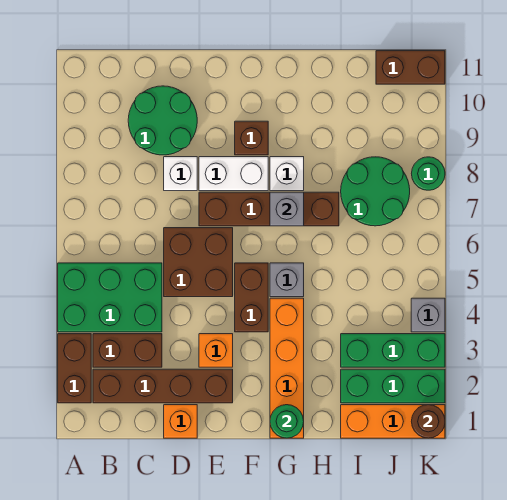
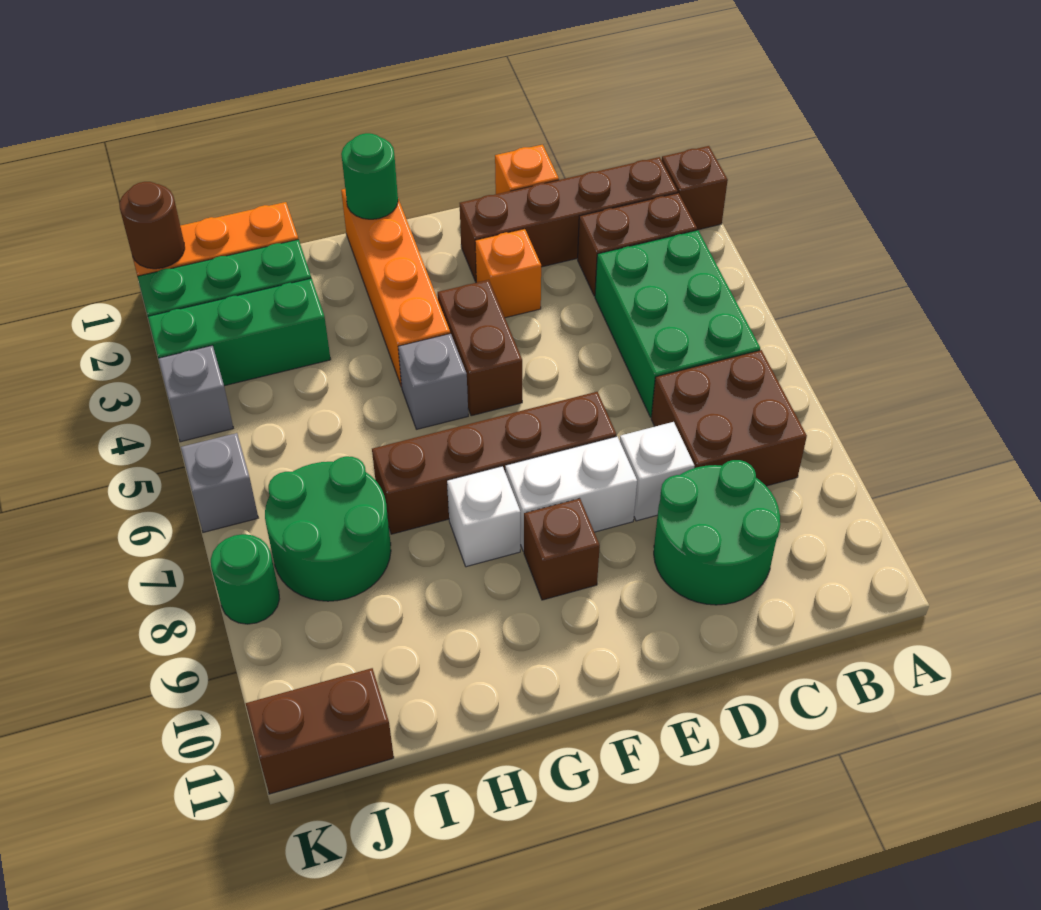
brown 1x2 brick [58,334,91,403] -> brown 1x1 brick [662,146,728,230]
green 2x3 brick [58,263,162,332] -> green 2x3 brick turned to [595,230,760,417]
brown 2x2 brick [164,228,233,297] -> brown 2x2 brick moved to [651,350,807,486]
grey 1x1 brick [270,192,304,226] -> grey 1x1 brick moved to [181,433,258,532]

